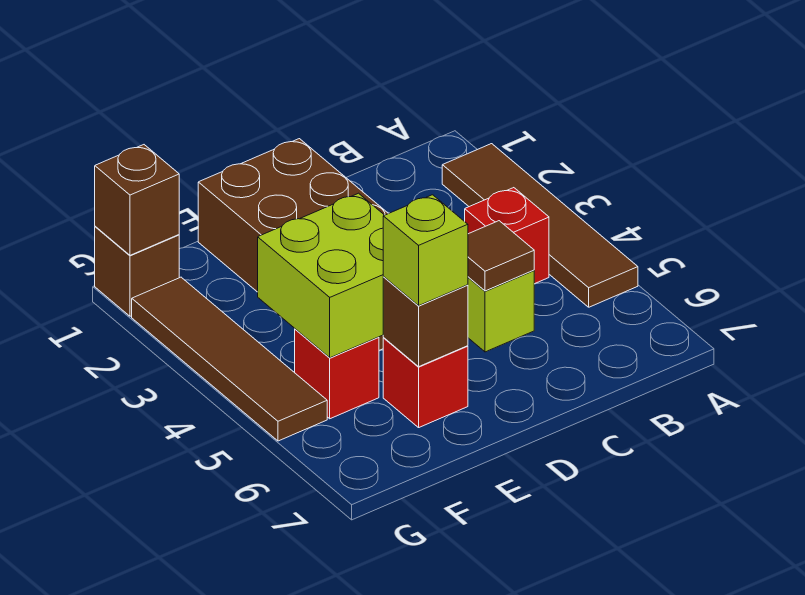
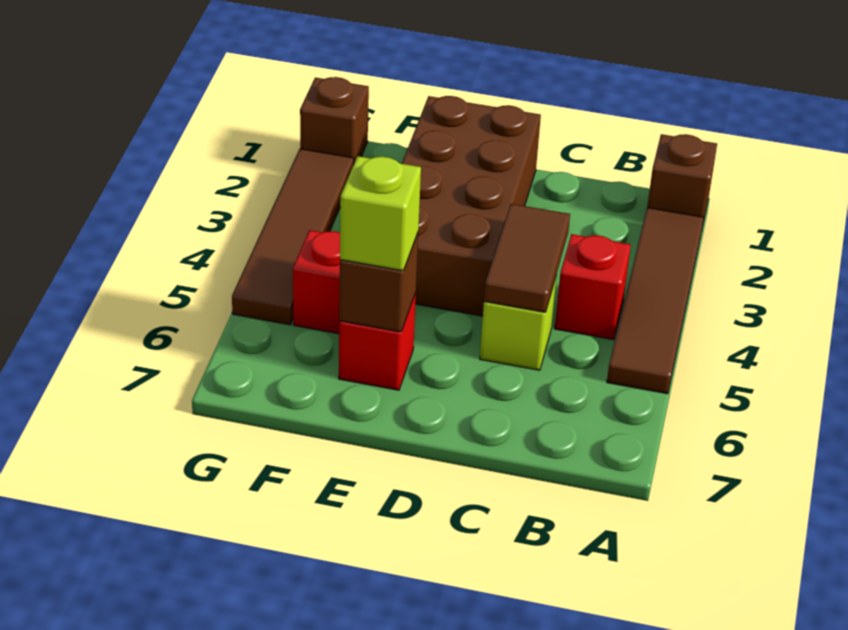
brown 1x1 tile [468,221,534,291] -> brown 1x2 tile [484,204,570,312]
lime 2x2 brick [258,193,384,358] -> none
brown 1x1 brick [95,145,179,255] -> brown 1x1 brick moved to [647,134,717,227]

